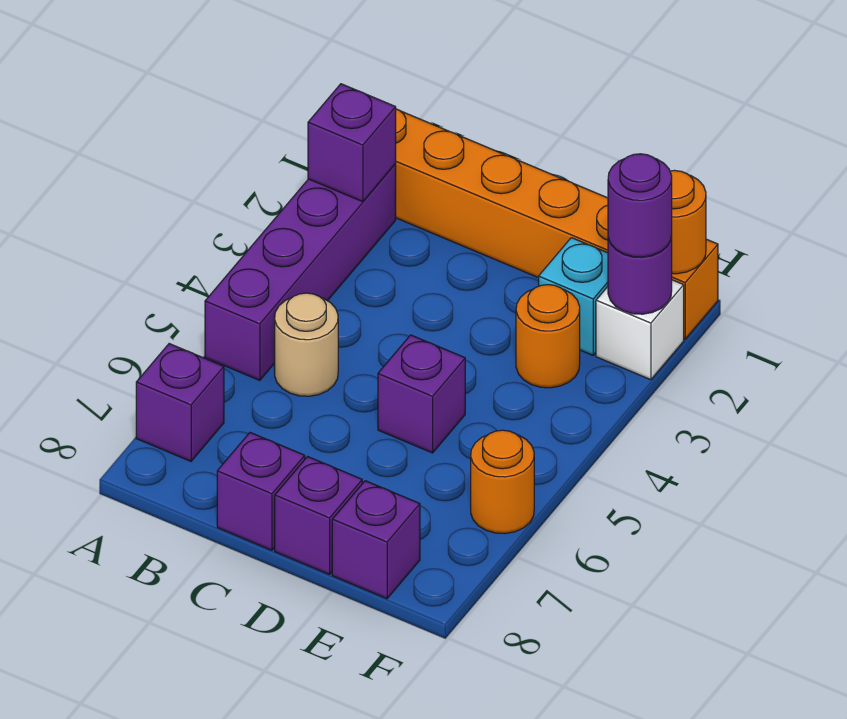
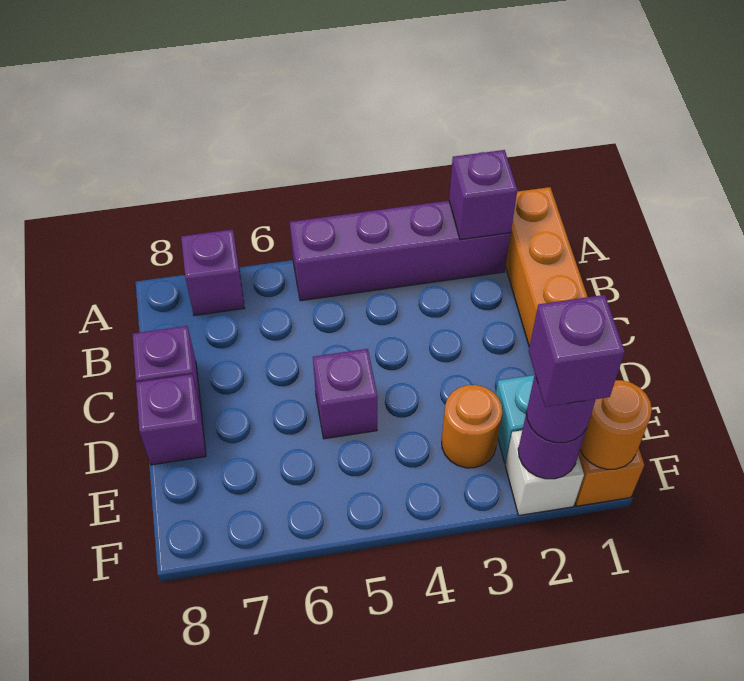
tan 1x1 round brick [275,293,338,396] -> none
purple 1x1 brick [332,481,420,599] -> purple 1x1 brick moved to [529,295,625,407]
orange 1x1 round brick [471,430,534,534] -> none

